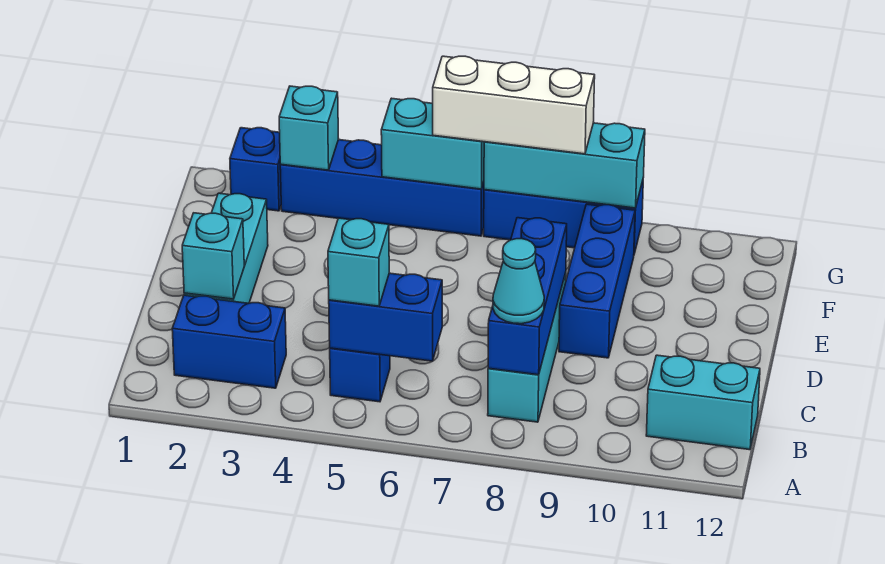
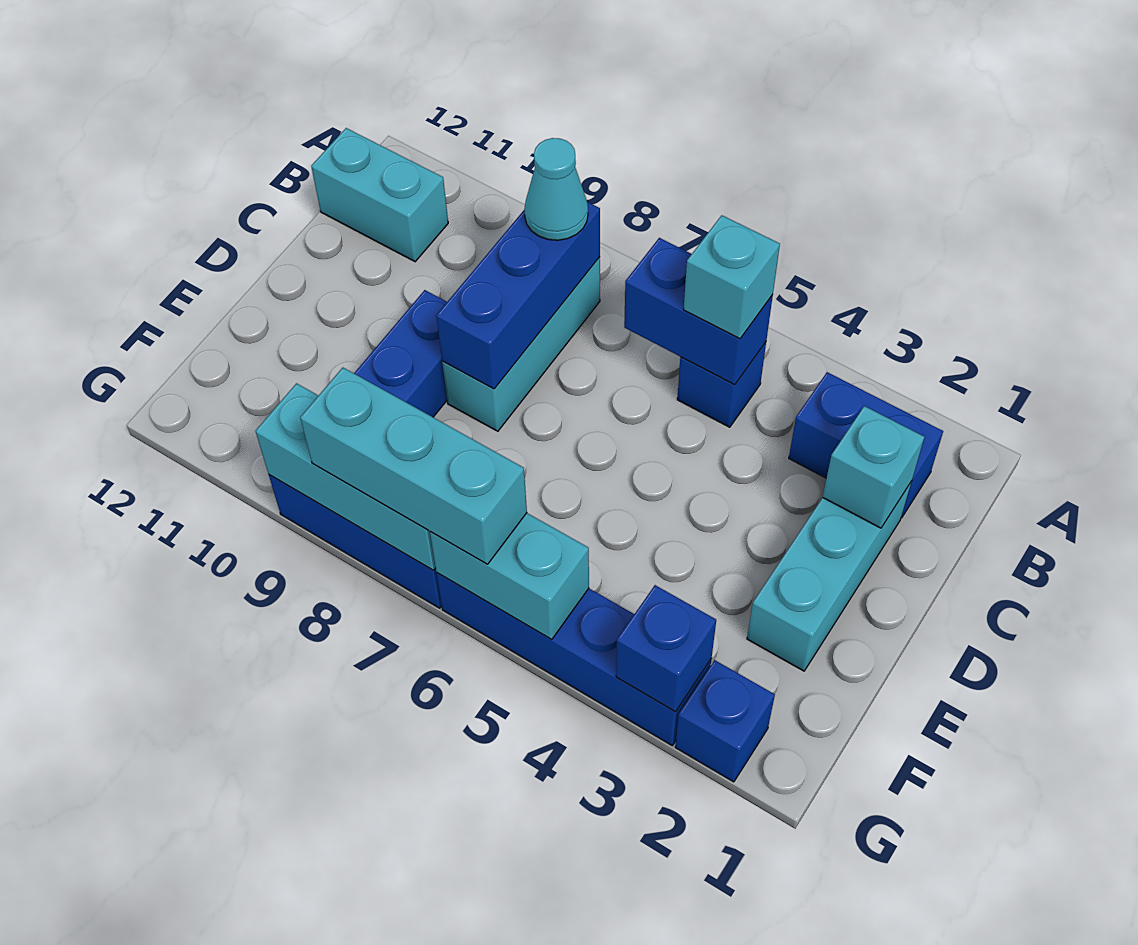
cyan 1x1 brick [279,86,339,170] -> blue 1x1 brick [616,585,716,712]
white 1x3 brick [433,56,595,154] -> cyan 1x3 brick [300,368,527,564]

